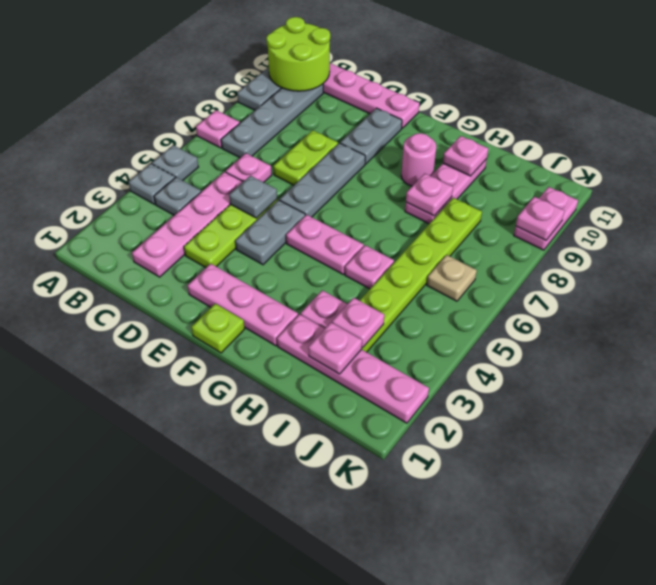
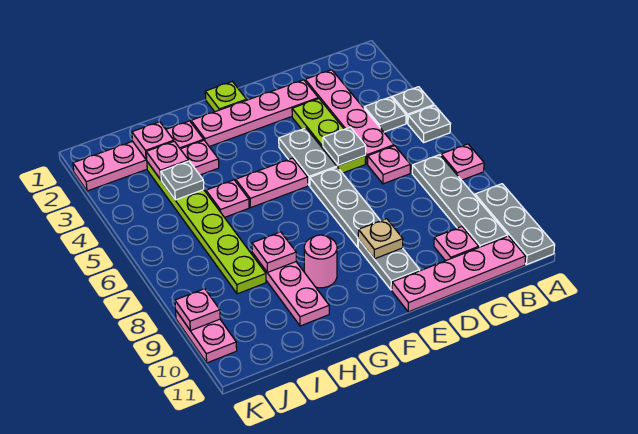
lime 2x2 round brick [266,17,330,91] -> none
lime 1x2 plate [273,130,338,185] -> none
pink 1x3 plate [188,264,298,346] -> pink 1x4 plate [191,80,318,147]
pink 1x1 plate [443,136,488,176] -> pink 1x1 plate moved to [434,227,479,261]
none -> grey 1x1 plate [161,161,204,200]
tan 1x1 plate [427,255,477,301] -> tan 1x1 plate moved to [358,219,403,259]

